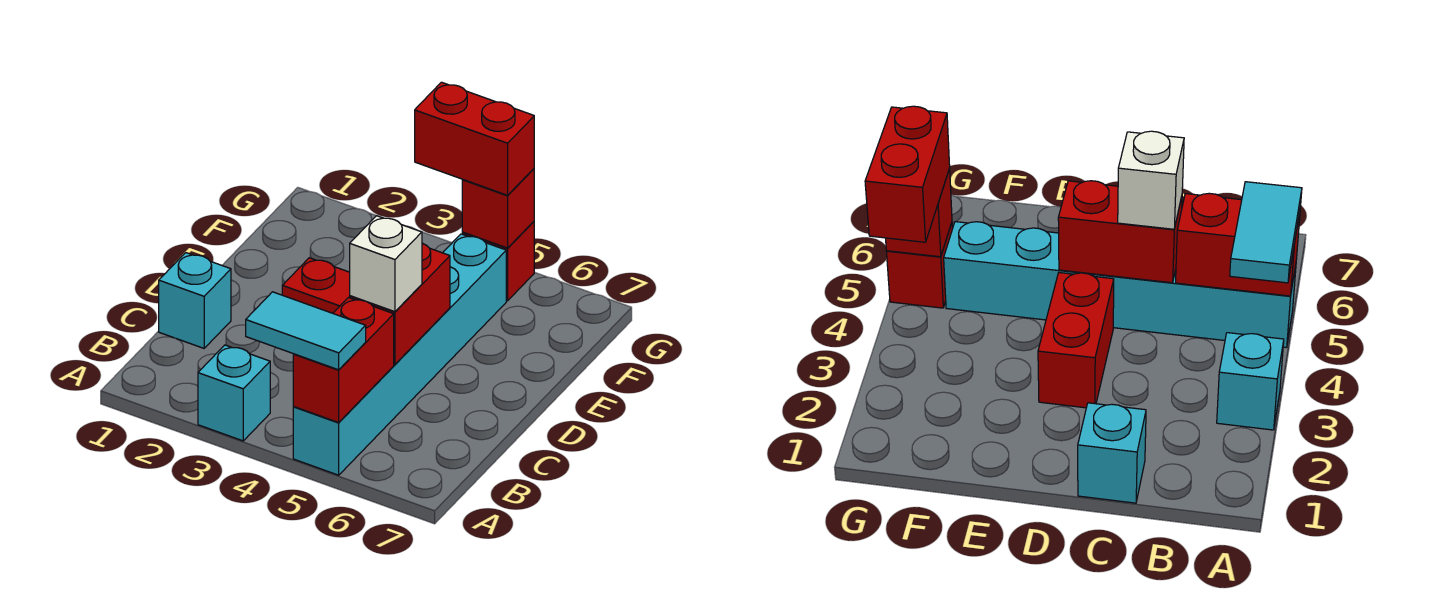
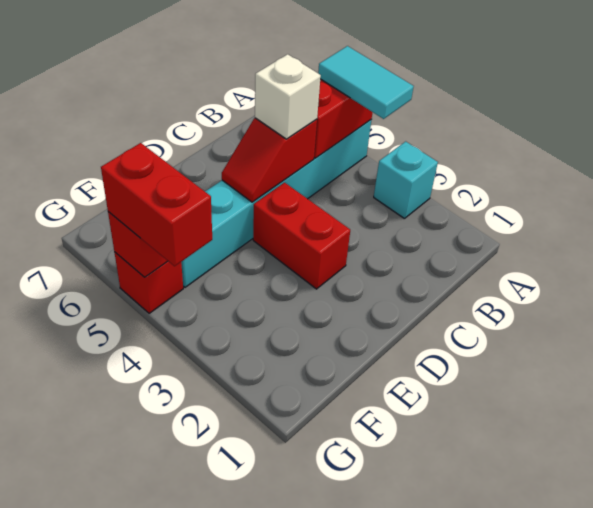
cyan 1x1 brick [159,253,231,348] -> none
red 1x2 brick [350,243,450,364] -> red 1x2 slope [222,118,317,202]

